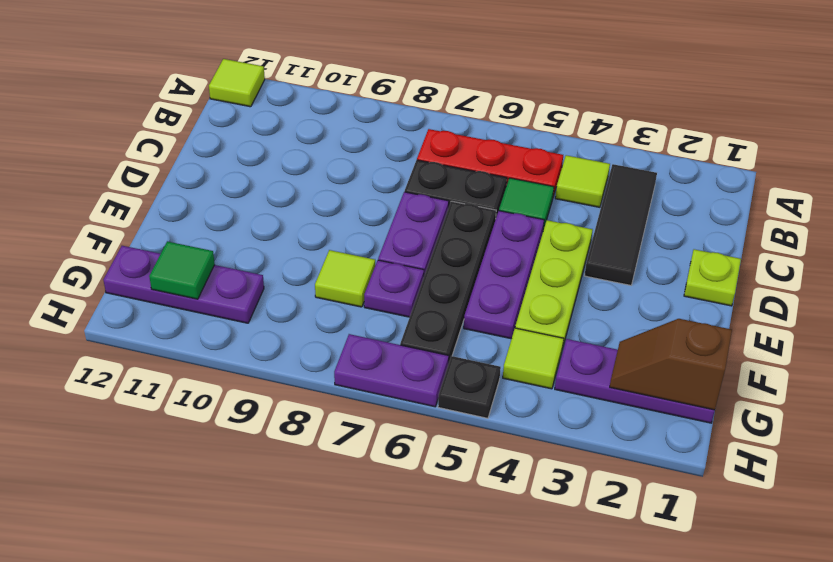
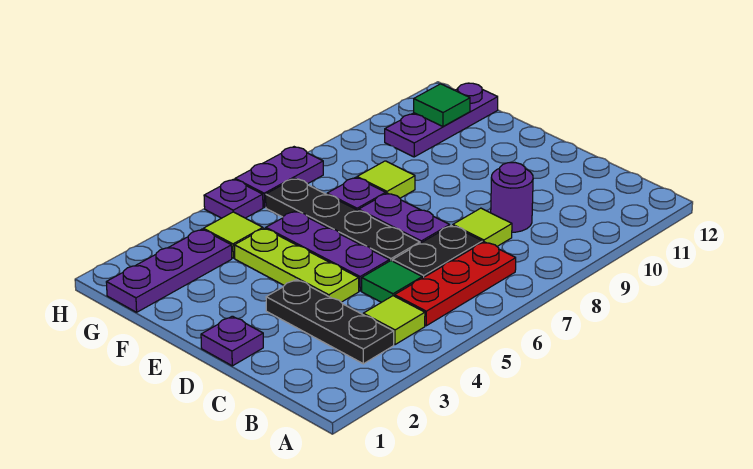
lime 1x1 tile [209,59,265,107] -> lime 1x1 tile moved to [453,208,512,246]
black 1x3 tile [585,164,657,285] -> black 1x3 plate [266,280,394,364]
none -> purple 1x1 round brick [491,163,533,232]
lime 1x1 plate [684,249,741,306] -> purple 1x1 plate [201,316,263,366]
brown 1x2 slope [610,319,732,410] -> none
black 1x1 plate [438,356,501,418] -> purple 1x1 plate [204,179,263,218]

